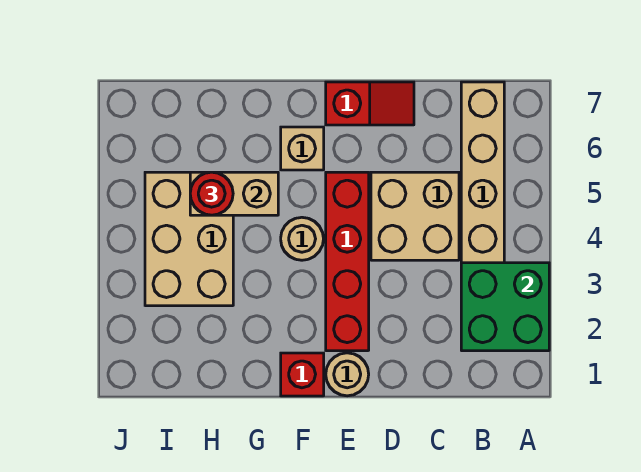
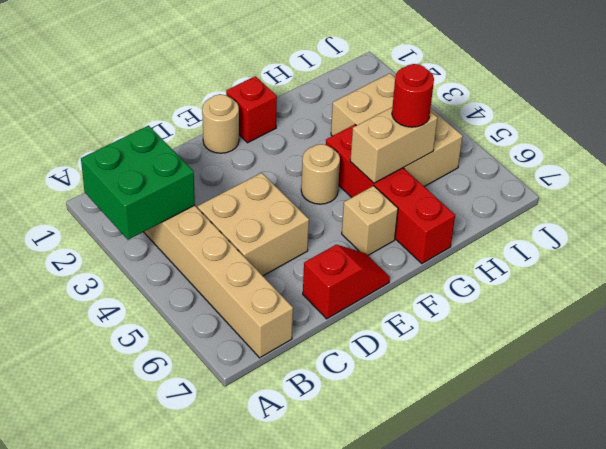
red 1x2 slope [326,82,414,125] -> red 1x2 slope turned to [303,245,390,319]
red 1x4 brick [326,172,369,351] -> red 1x4 brick moved to [326,125,455,264]

